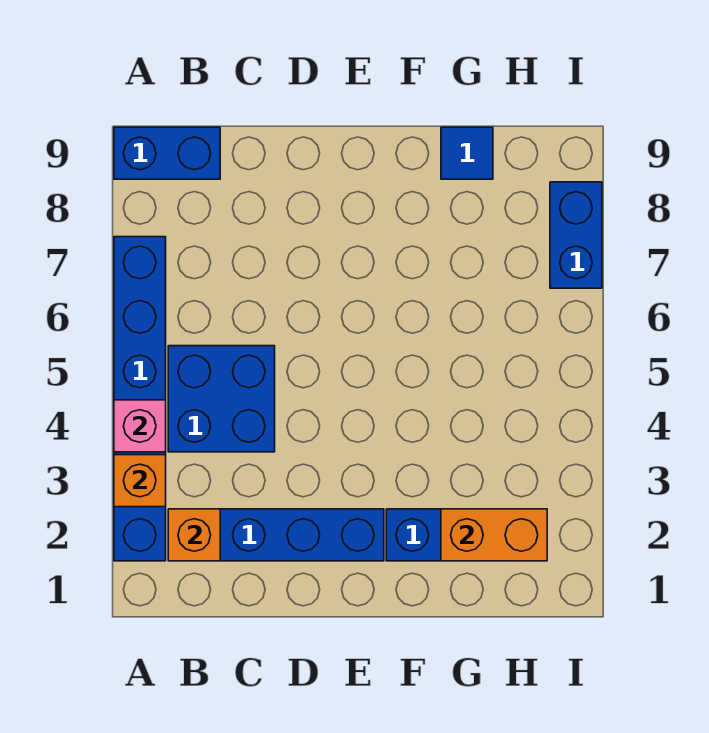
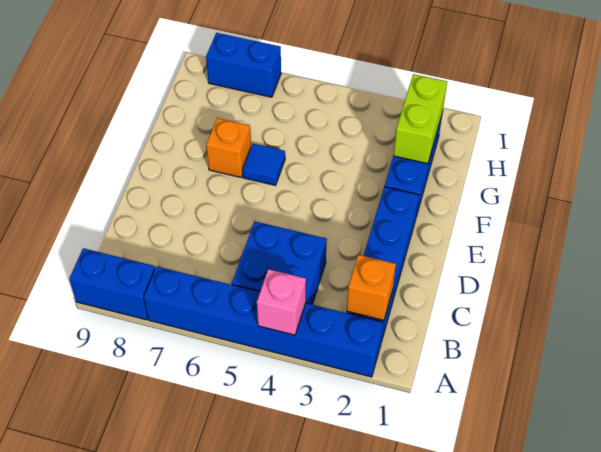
orange 1x1 brick [114,455,166,507] -> orange 1x1 brick moved to [206,118,251,177]
blue 1x2 brick [114,127,220,179] -> blue 1x2 brick turned to [69,248,155,320]
orange 1x2 brick [441,509,547,561] -> lime 1x2 brick [394,74,447,164]
blue 1x1 tile [441,127,493,179] -> blue 1x1 tile moved to [243,144,285,185]

